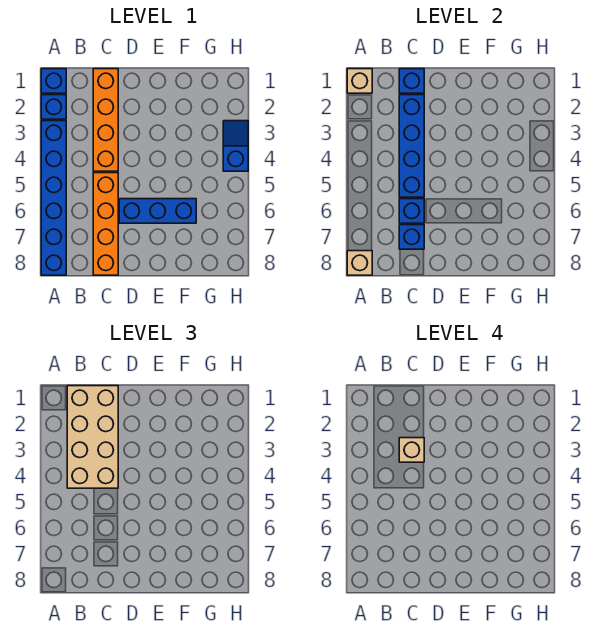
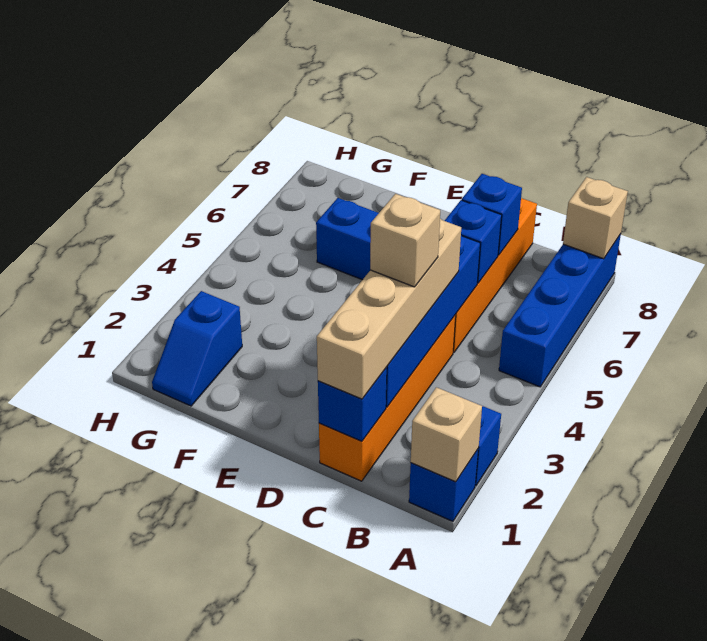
blue 1x6 brick [41,121,66,275] -> blue 1x4 brick [499,234,621,387]
tan 2x4 brick [67,386,118,488] -> tan 1x4 brick [317,219,461,399]
blue 1x2 slope [223,121,248,171] -> blue 1x2 slope moved to [152,291,242,406]

